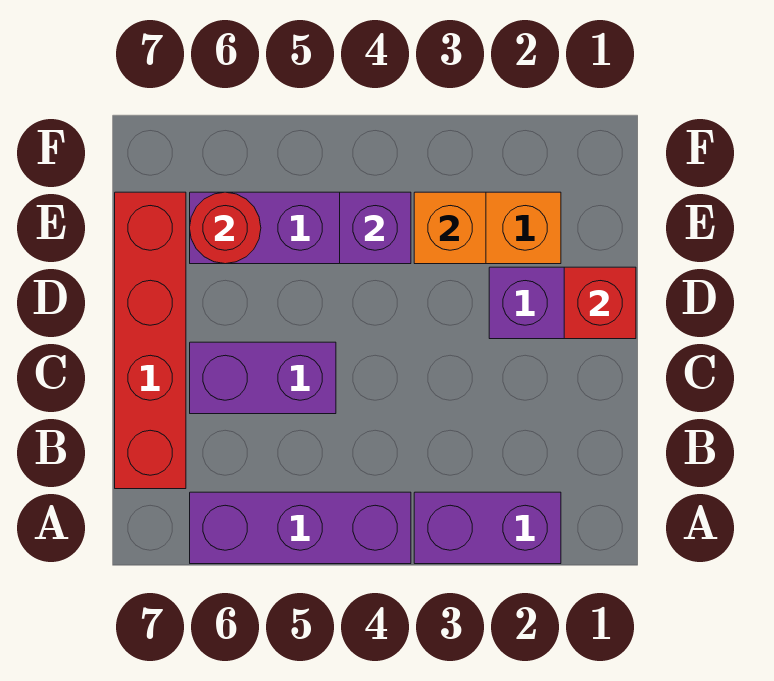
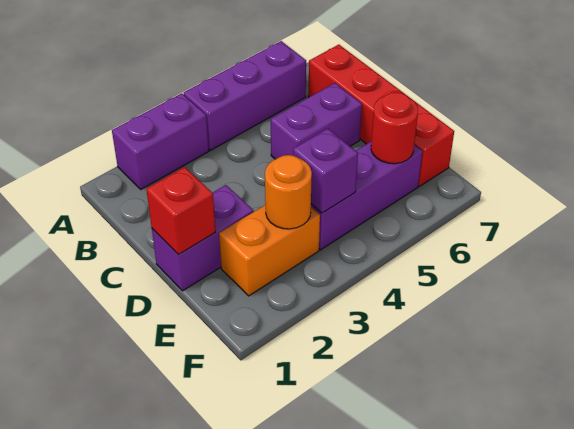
orange 1x1 brick [414,192,486,264] -> orange 1x1 round brick [265,155,312,229]

